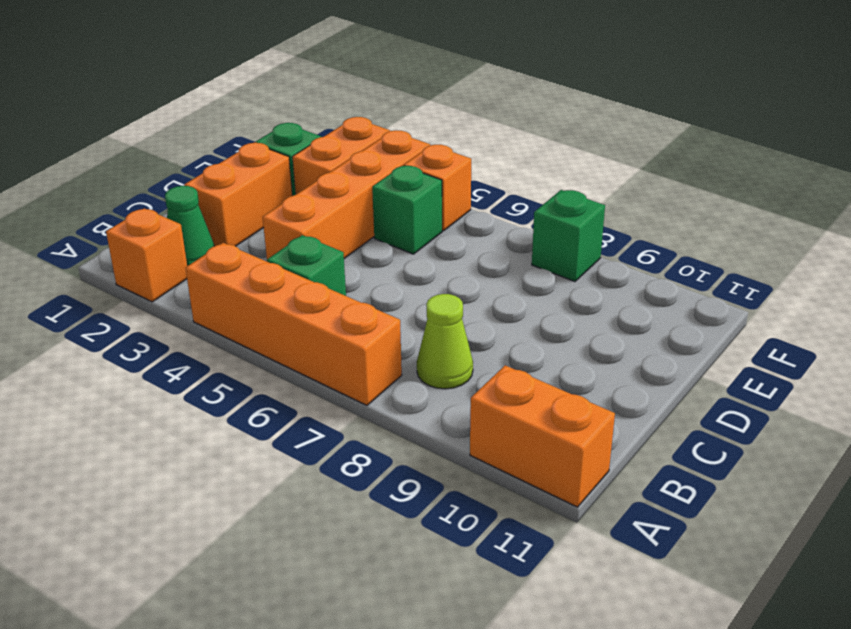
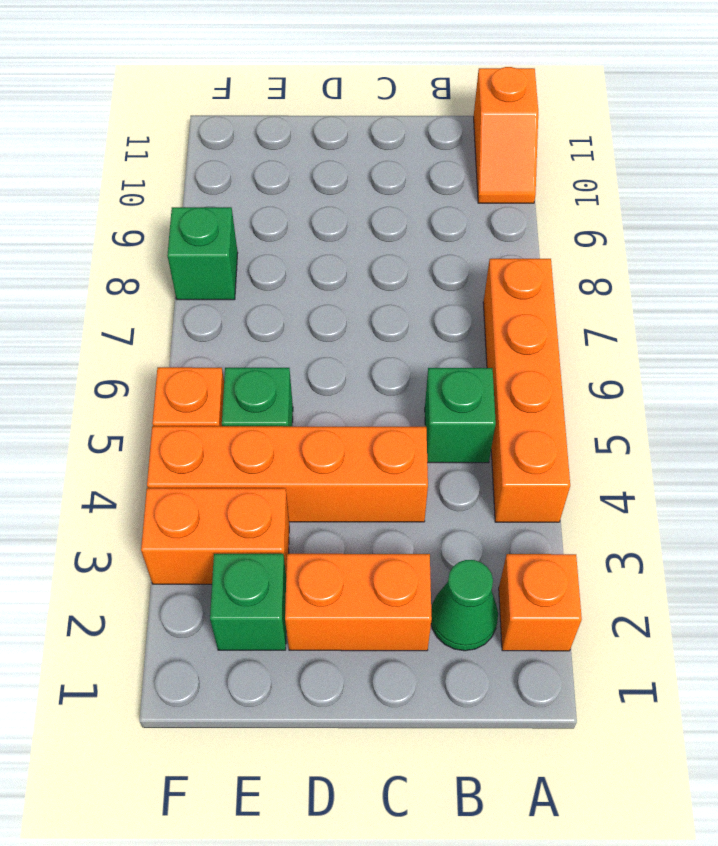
orange 1x2 brick [470,365,615,507] -> orange 1x2 slope [474,67,538,203]
lime 1x1 cone [417,294,473,389] -> none

